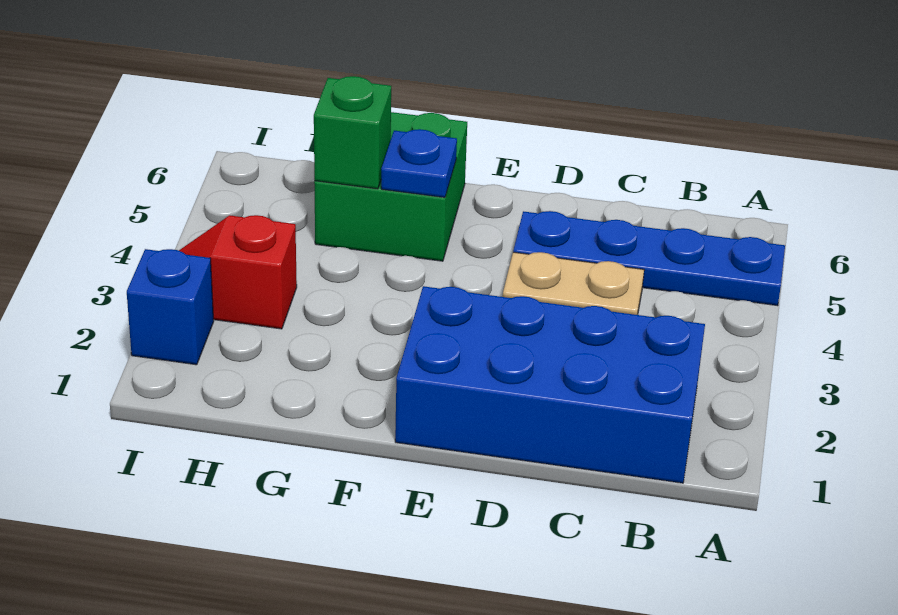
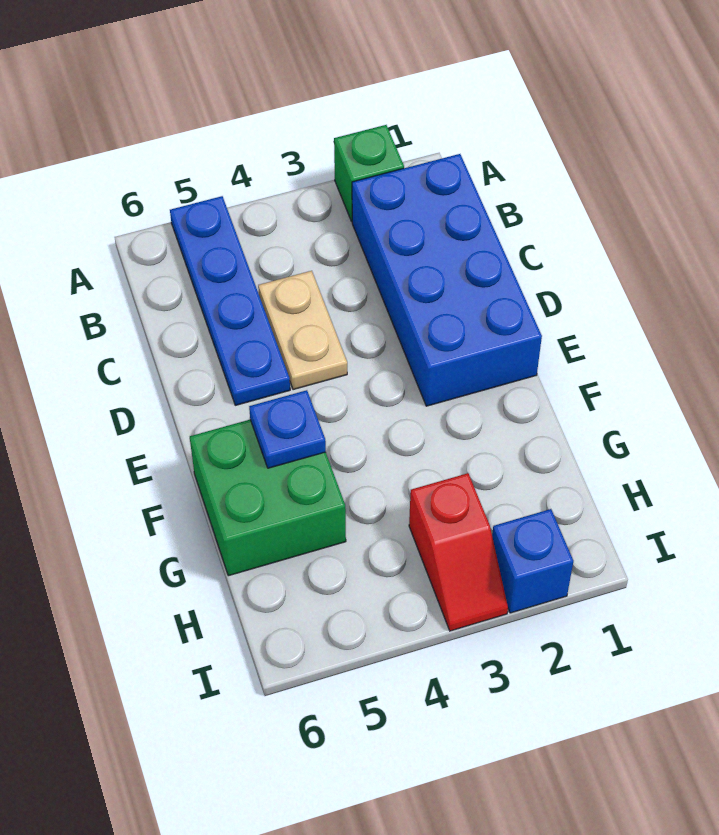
green 1x1 brick [314,76,391,189] -> green 1x1 brick moved to [334,125,404,221]

